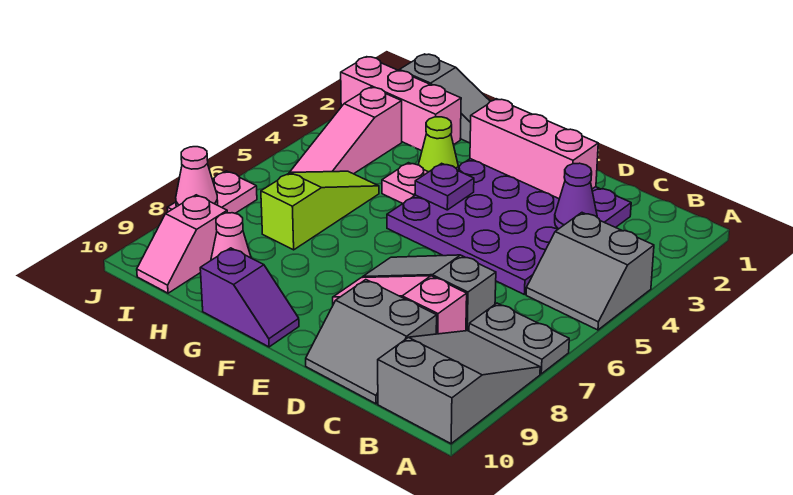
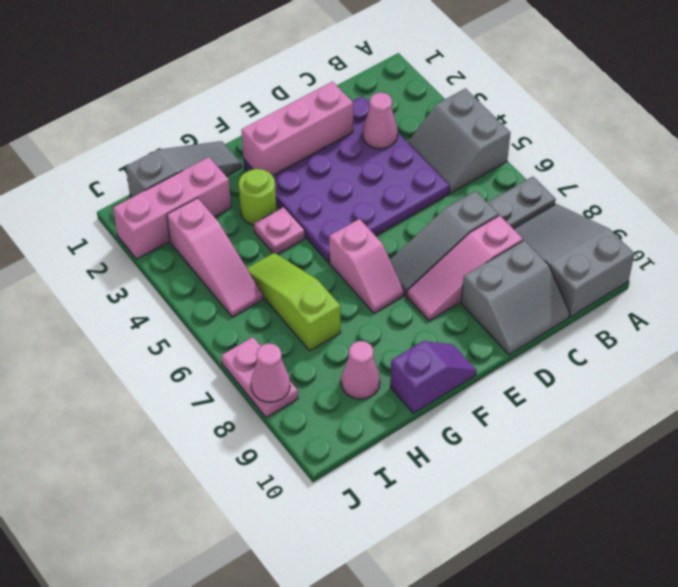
grey 2x2 slope [526,213,654,330] -> grey 2x2 slope turned to [408,88,510,193]
purple 1x1 cone [555,163,597,229] -> pink 1x1 cone [362,92,398,149]
purple 1x1 plate [415,163,474,210] -> none
lime 1x1 cone [418,117,458,172] -> lime 1x1 round brick [239,169,276,225]
pink 1x2 slope [137,195,227,293] -> pink 1x2 slope moved to [329,219,404,313]

